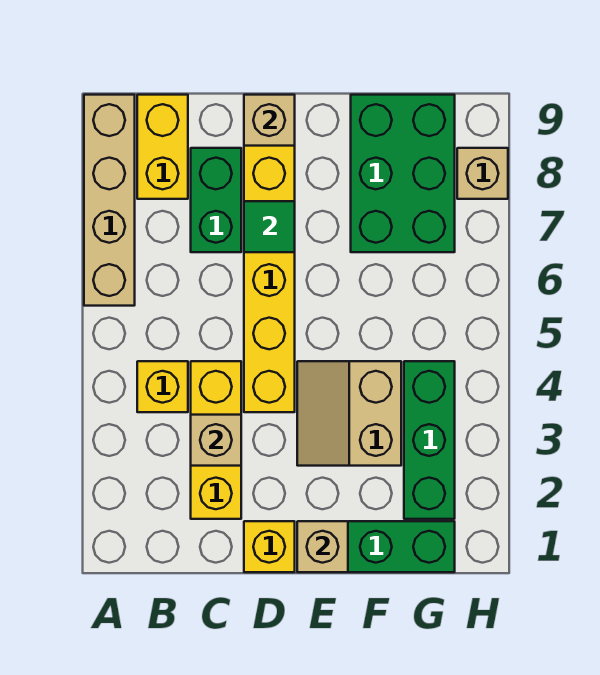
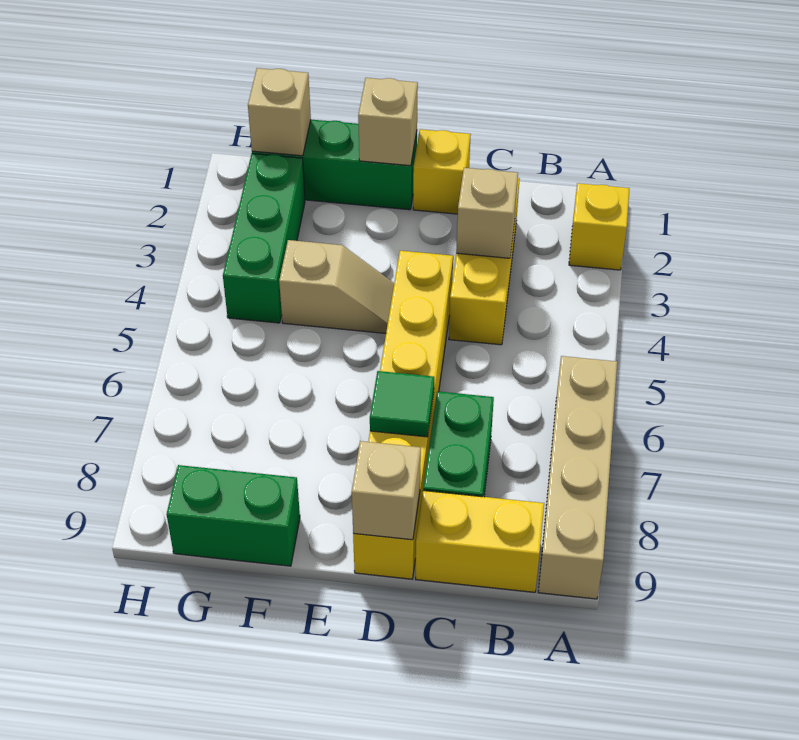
yellow 1x1 brick [137,361,188,412] -> yellow 1x1 brick moved to [569,183,630,270]
yellow 1x2 brick [137,95,188,199] -> yellow 1x2 brick turned to [416,491,544,592]
tan 2x2 slope [297,361,401,466] -> tan 1x2 slope [279,240,394,333]
green 2x3 brick [351,95,455,252] -> green 1x2 brick [167,465,300,566]
tan 1x1 brick [457,148,508,199] -> tan 1x1 brick moved to [248,68,311,156]

